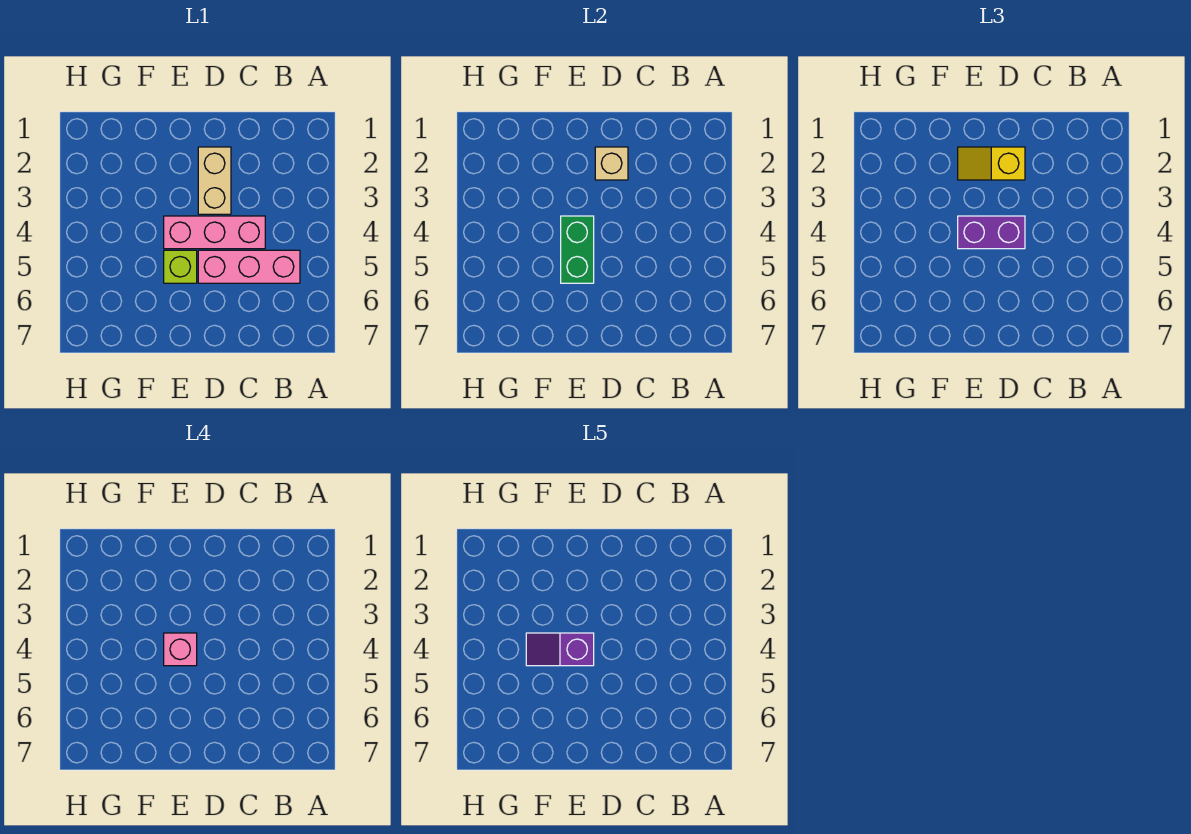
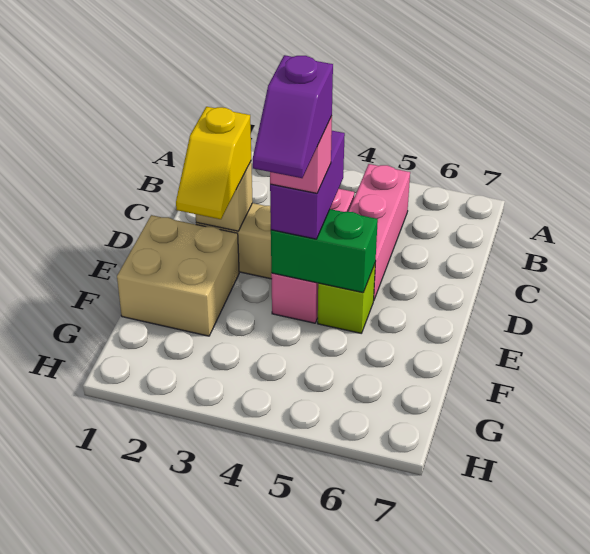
none -> tan 2x2 brick [117,215,239,336]

